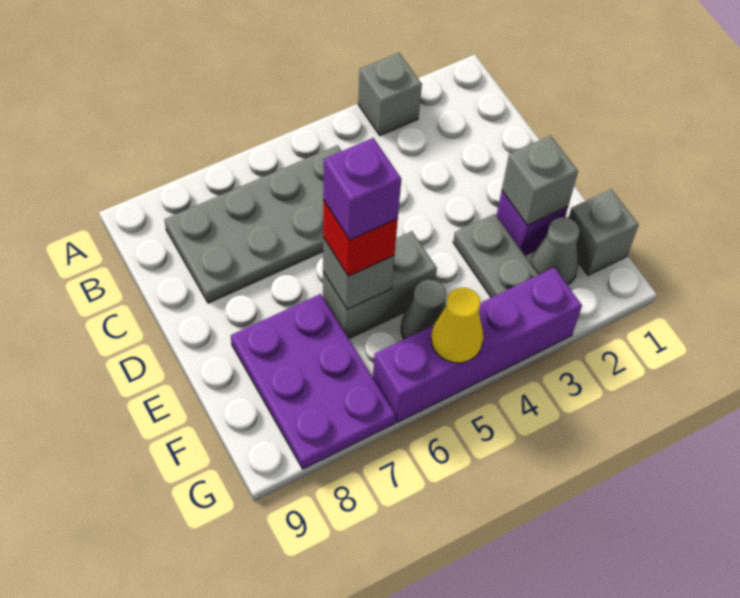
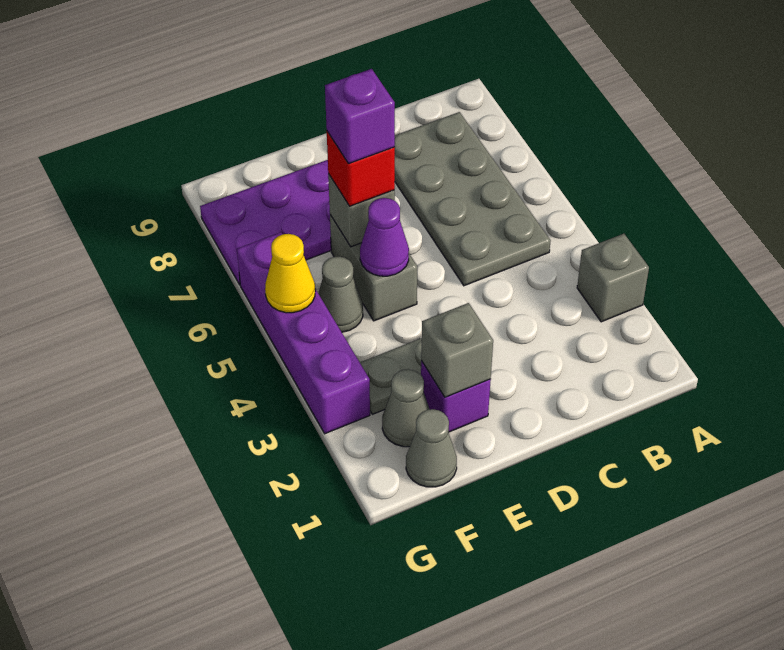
none -> purple 1x1 cone [360,198,409,276]
grey 1x1 brick [569,189,639,275] -> grey 1x1 cone [406,409,457,487]

